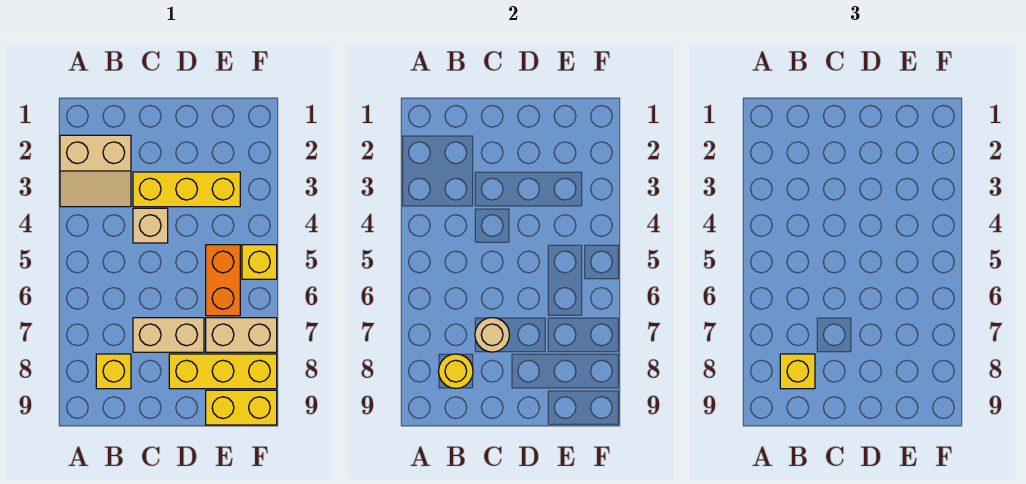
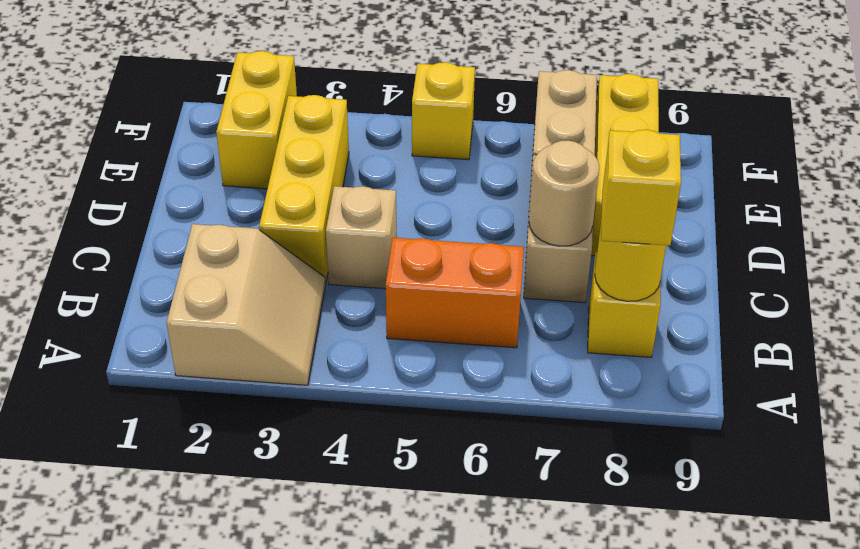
orange 1x2 brick [206,245,240,316] -> orange 1x2 brick moved to [386,238,524,348]
yellow 1x2 brick [206,390,277,425] -> yellow 1x2 brick moved to [216,51,297,189]

